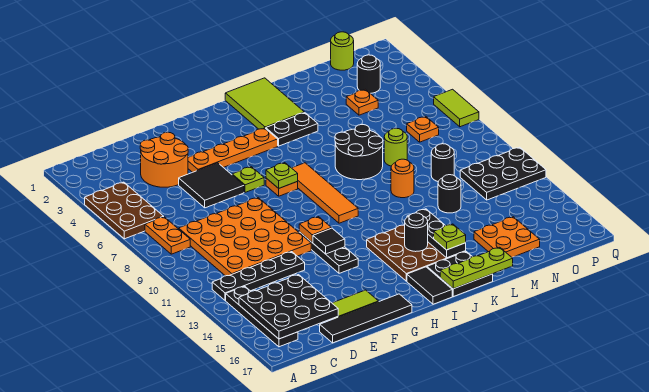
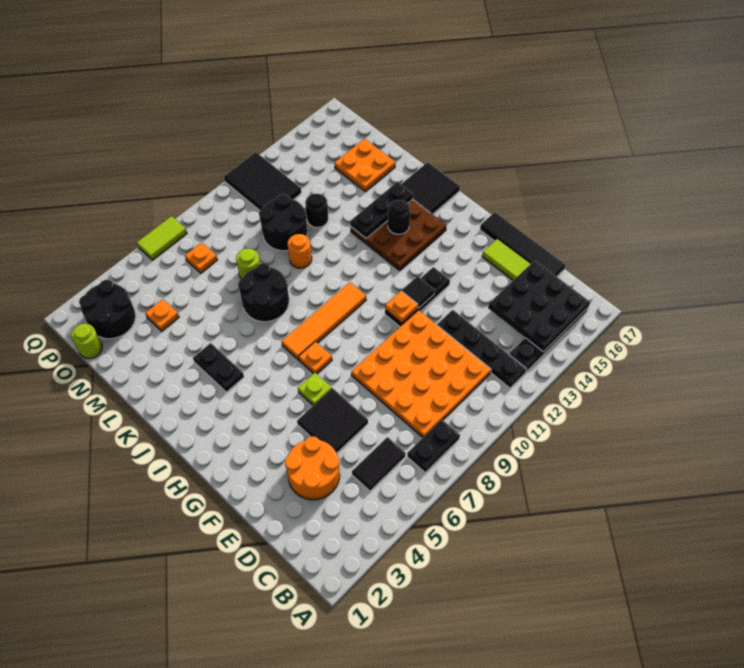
brown 2x3 plate [85,182,164,239] -> none
orange 1x2 plate [145,217,190,254] -> black 1x2 plate [407,420,460,472]
orange 1x4 plate [188,128,278,172] -> none
lime 1x1 plate [266,163,298,188] -> none
black 1x2 tile [407,267,452,304] -> black 1x2 tile moved to [352,437,406,491]
lime 2x3 tile [225,78,304,129] -> none
black 2x2 plate [427,252,493,297] -> black 2x2 tile [401,162,460,214]
lime 1x3 plate [440,247,513,289] -> none
lime 1x1 plate [434,224,466,250] -> none
black 1x1 round brick [431,144,454,182] -> black 2x2 round brick [259,194,307,251]
black 1x1 round brick [357,55,380,93] -> black 2x2 round brick [79,280,136,339]
black 2x3 plate [460,147,546,200] -> black 2x3 tile [224,152,301,210]

